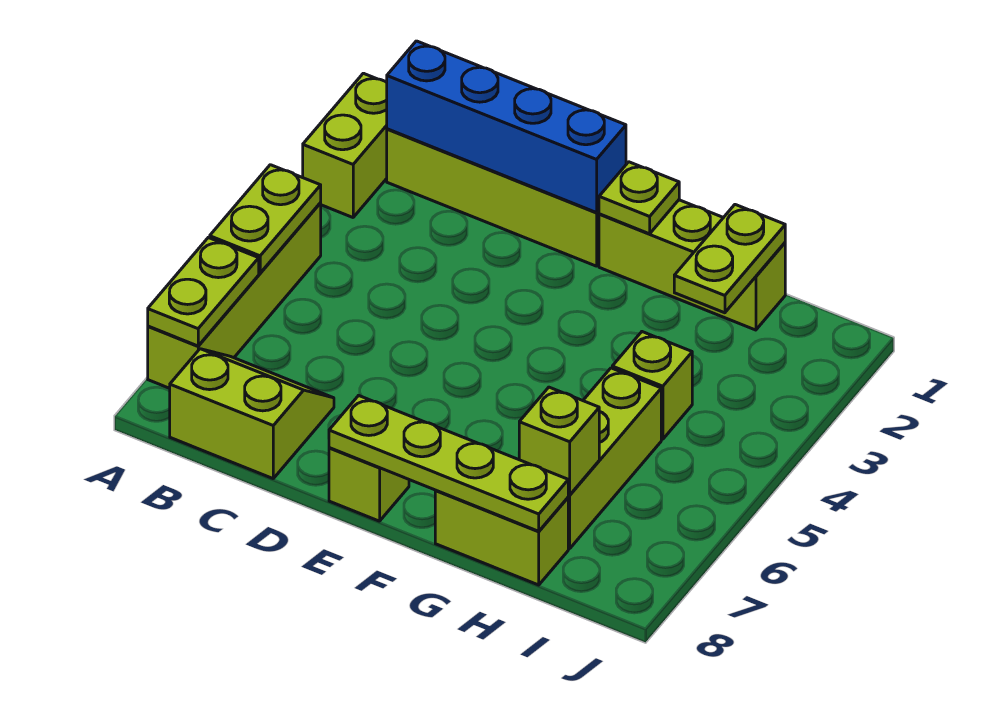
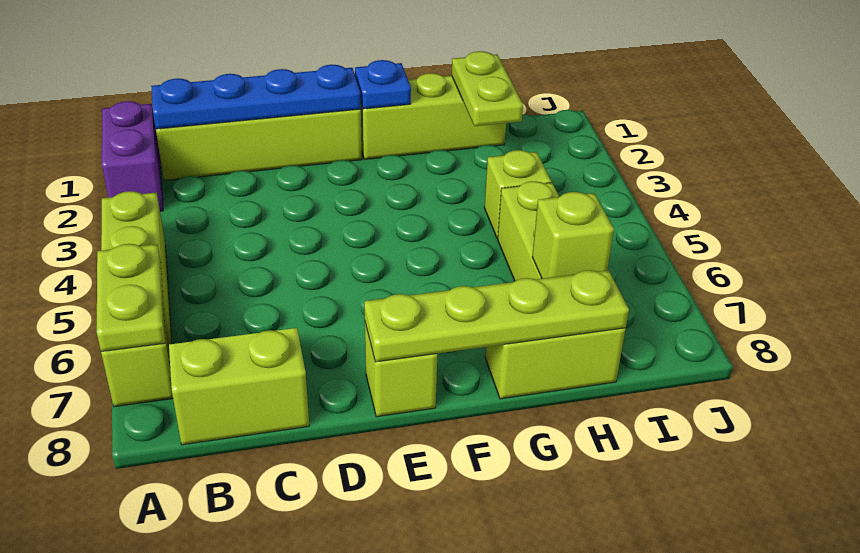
lime 1x2 brick [303,73,387,217] -> purple 1x2 brick [102,101,163,211]
lime 1x2 plate [210,165,321,273] -> none
blue 1x4 brick [387,41,626,213] -> blue 1x4 plate [151,65,361,129]
lime 1x1 plate [599,162,679,234] -> blue 1x1 plate [355,60,411,109]

